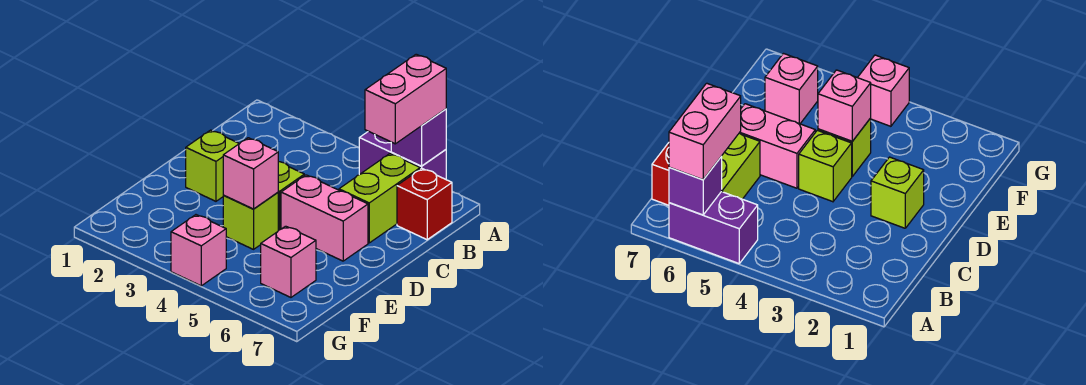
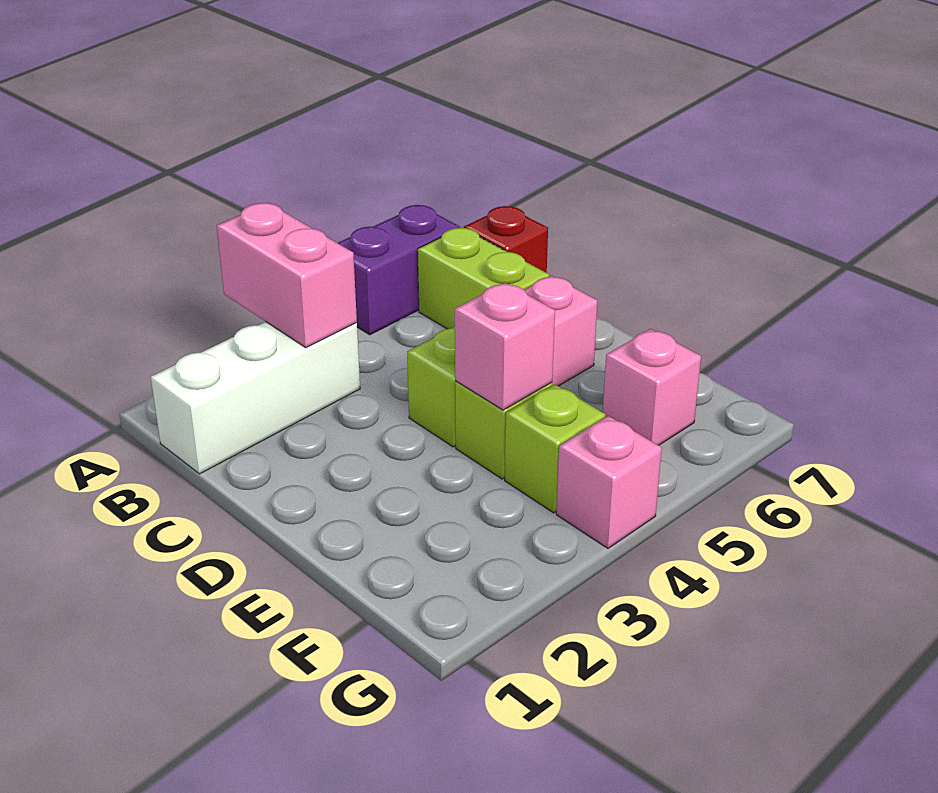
purple 1x1 brick [391,109,446,166] -> none
pink 1x2 brick [365,54,446,144] -> pink 1x2 brick moved to [217,203,357,348]
none -> white 1x3 brick [151,322,360,474]
lime 1x1 brick [186,130,239,201] -> lime 1x1 brick moved to [505,384,606,513]

